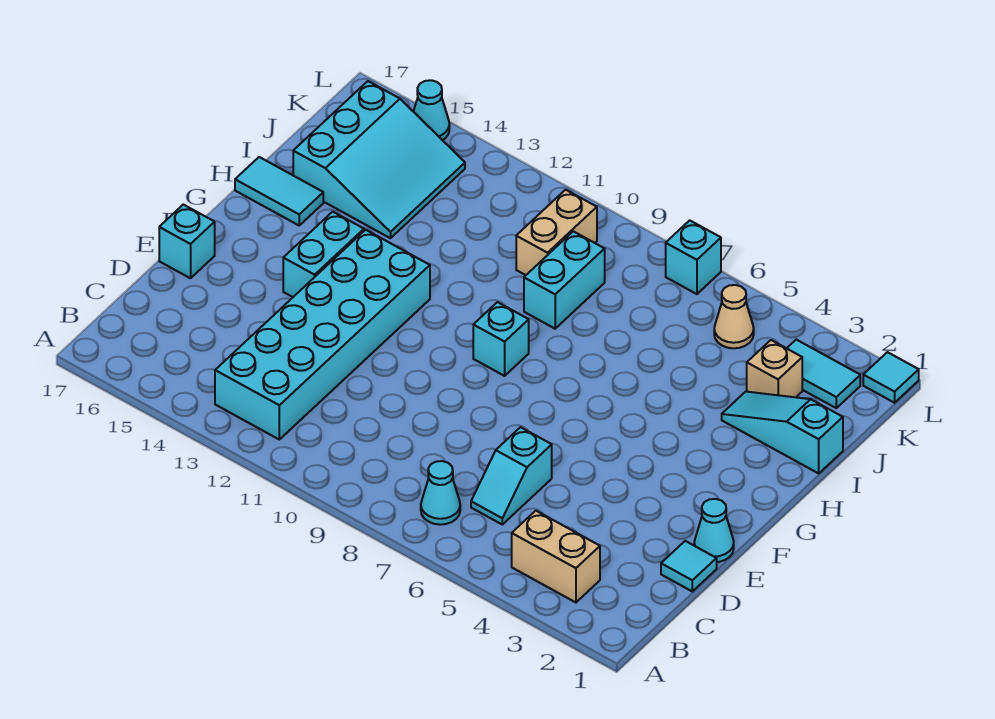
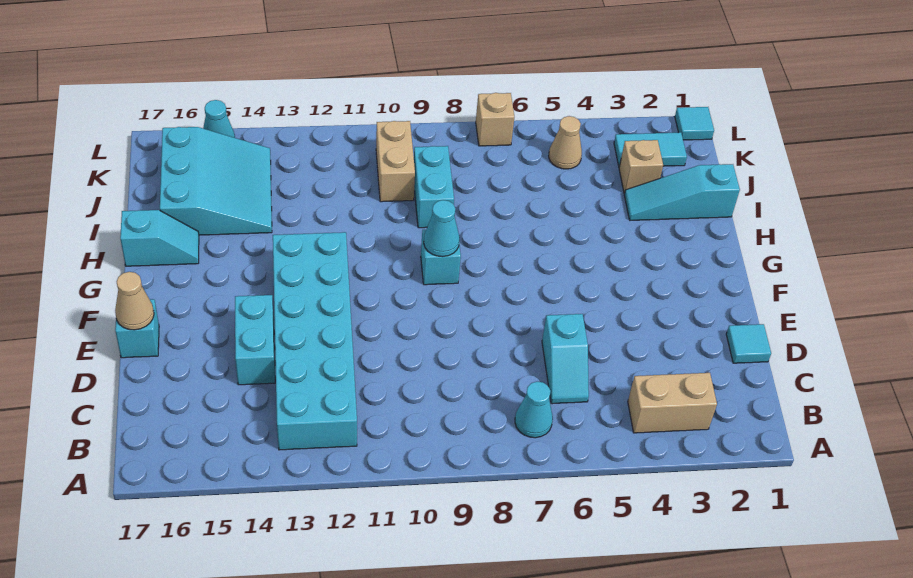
cyan 1x1 cone [694,499,734,562] -> cyan 1x1 cone moved to [424,200,460,257]
none -> tan 1x1 cone [115,272,154,330]
cyan 1x2 brick [283,212,364,297] -> cyan 1x2 brick moved to [235,295,275,385]
cyan 1x2 tile [235,157,323,225] -> cyan 1x2 slope [120,210,199,266]
cyan 1x1 brick [666,220,721,294] -> tan 1x1 brick [476,93,514,146]

